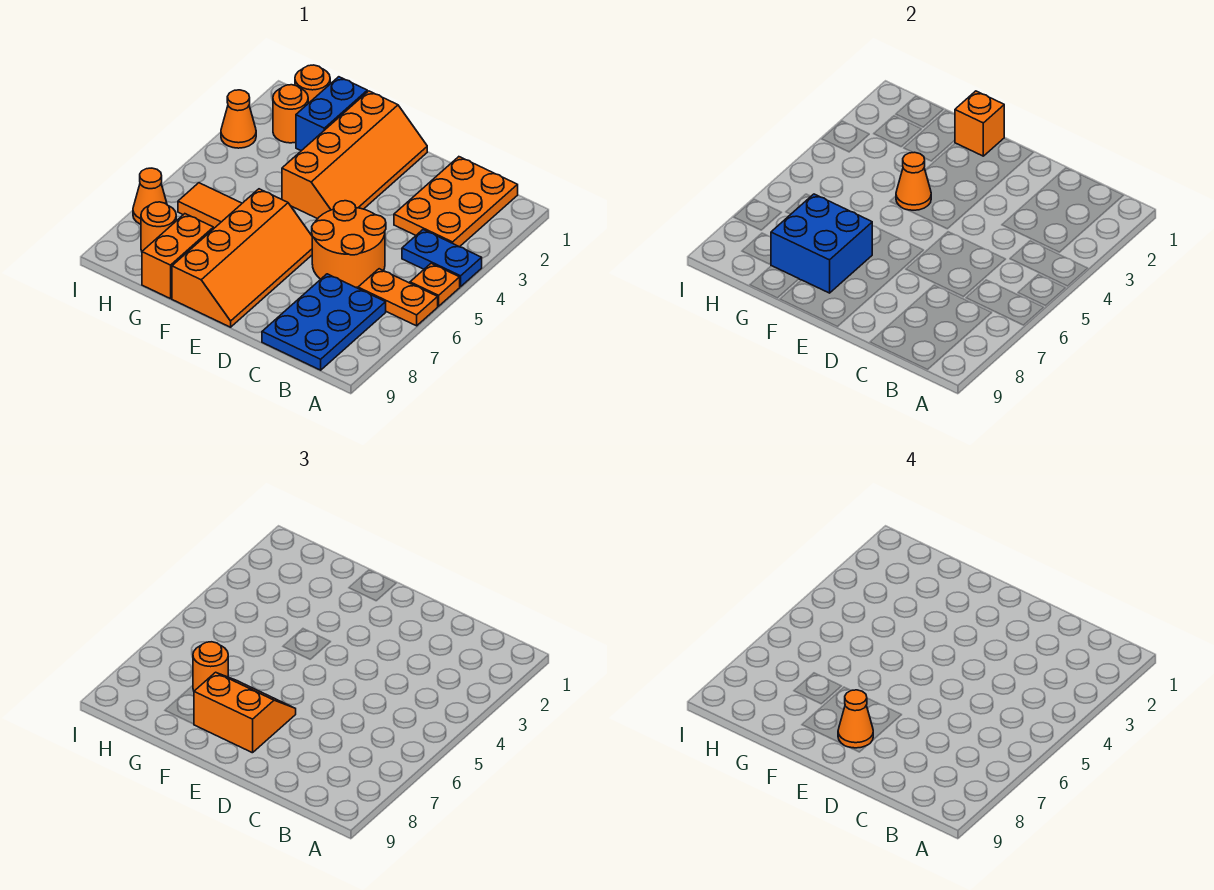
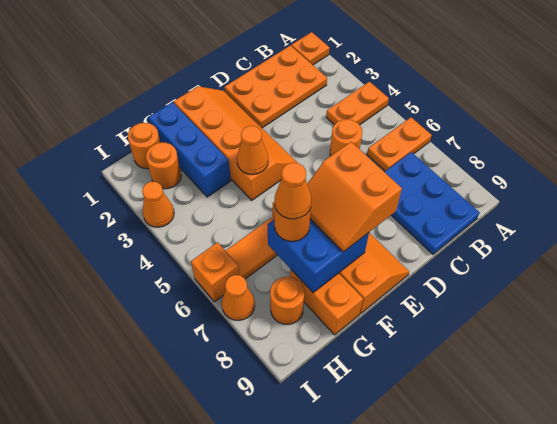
blue 1x2 plate [402,230,482,287] -> orange 1x2 plate [326,82,389,125]
orange 1x1 plate [410,263,460,306] -> orange 1x1 plate moved to [291,32,329,65]
orange 2x3 plate [394,157,518,247] -> orange 2x3 plate turned to [224,45,327,128]
orange 2x2 round brick [312,201,386,287] -> orange 1x1 round brick [330,119,362,156]
orange 2x2 slope [194,672,296,753] -> orange 2x2 slope turned to [307,142,402,252]
orange 1x1 cone [838,690,873,748] -> orange 1x1 cone moved to [274,163,312,219]
orange 1x1 brick [955,91,1004,156] -> orange 1x1 brick moved to [191,242,239,302]
blue 1x2 brick [296,77,367,151] -> blue 1x3 brick [148,102,231,197]

